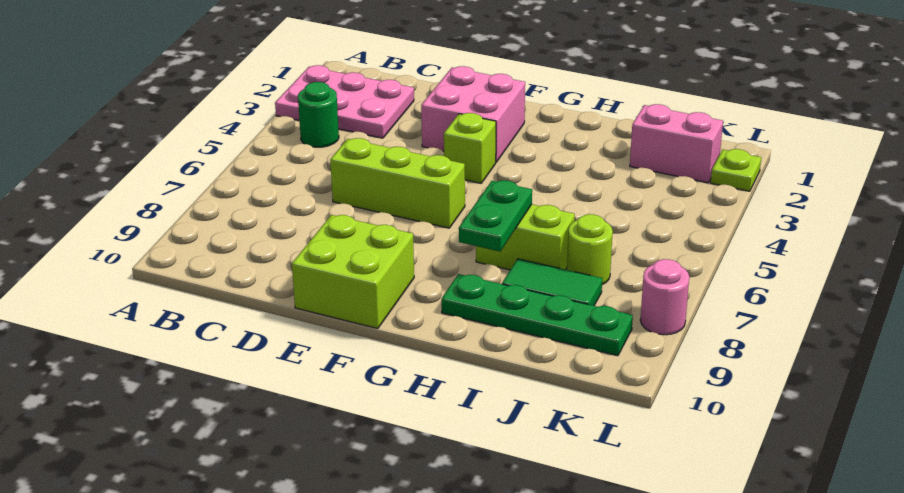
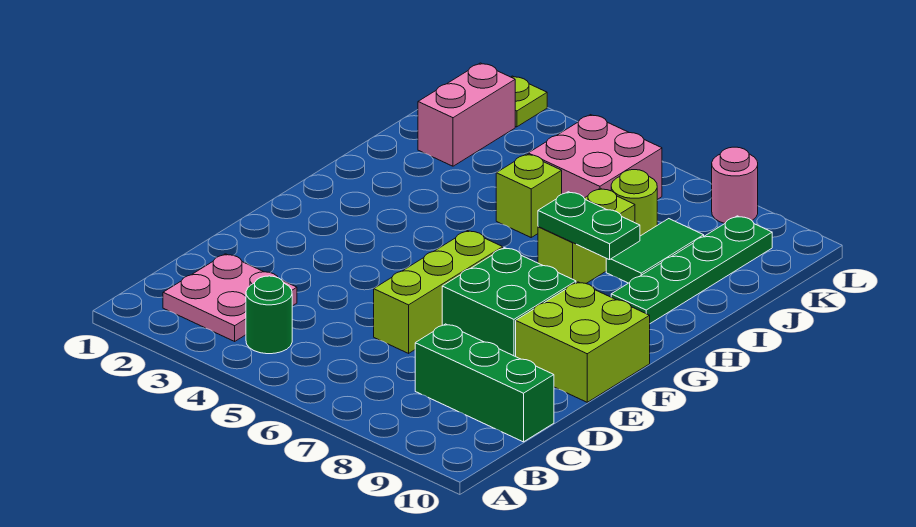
pink 2x3 plate [275,65,414,138] -> pink 2x2 plate [163,254,297,341]
none -> green 1x3 brick [415,324,554,442]
pink 2x2 brick [421,66,525,162] -> pink 2x2 brick moved to [528,115,662,199]
none -> green 2x2 brick [442,248,576,356]
lime 1x1 brick [444,113,496,183] -> lime 1x1 brick moved to [496,154,562,237]

